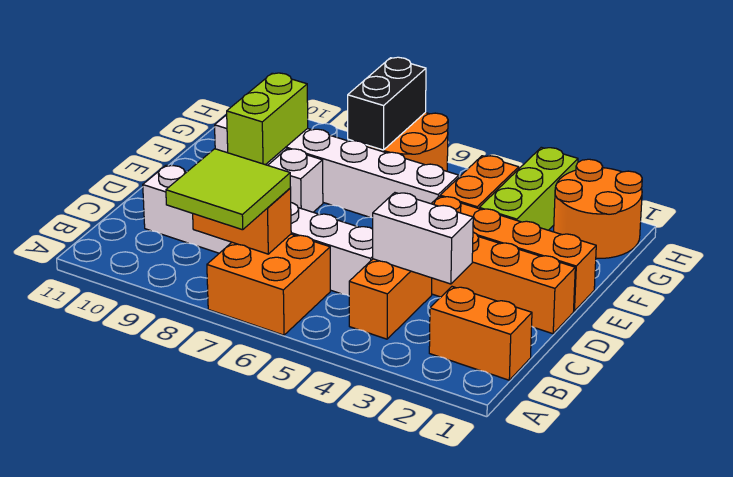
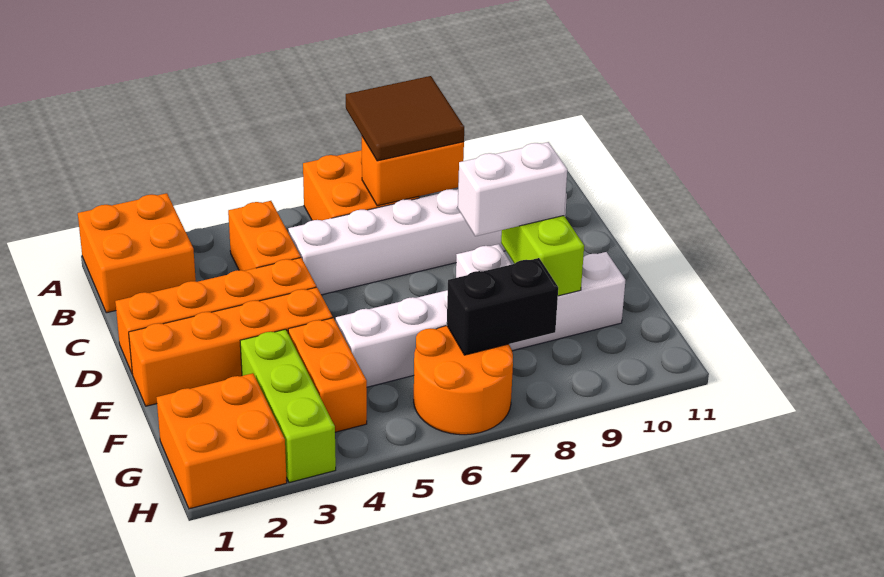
lime 2x2 tile [166,149,291,230] -> brown 2x2 tile [346,76,464,161]
orange 1x2 brick [429,287,532,380] -> orange 2x2 brick [78,193,196,313]
white 1x2 brick [373,193,473,284] -> white 1x2 brick moved to [458,142,567,236]
orange 2x2 round brick [554,159,642,258] -> orange 2x2 brick [156,373,287,509]
black 1x2 brick [348,57,426,150] -> black 1x2 brick turned to [447,258,558,355]

